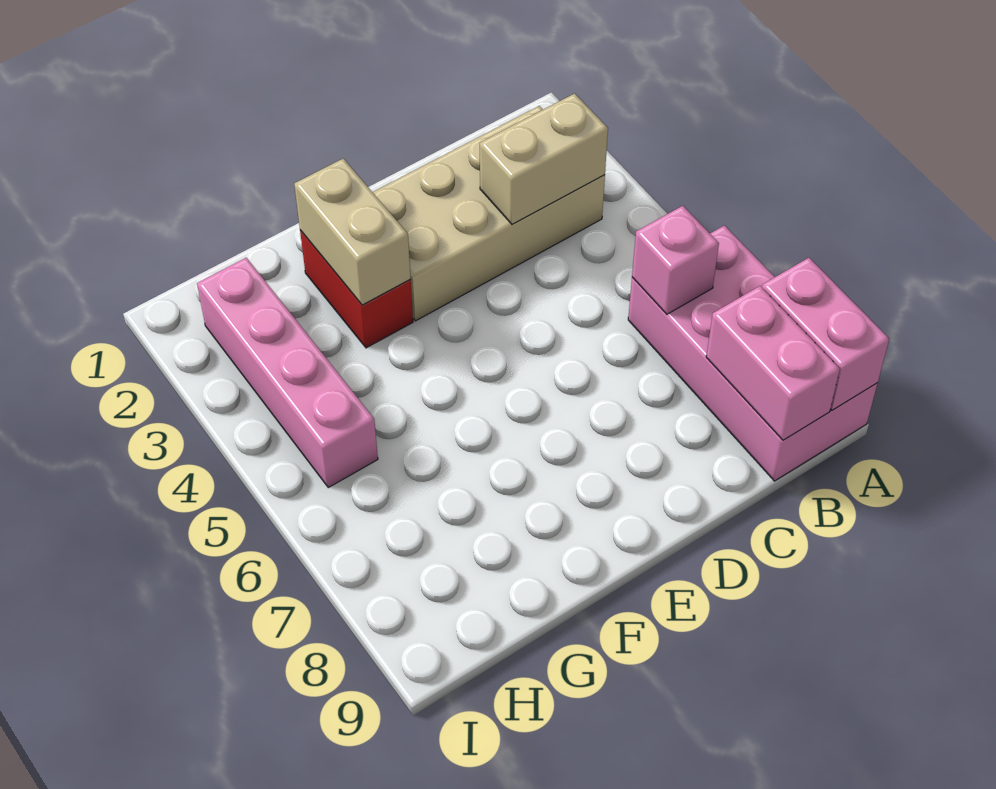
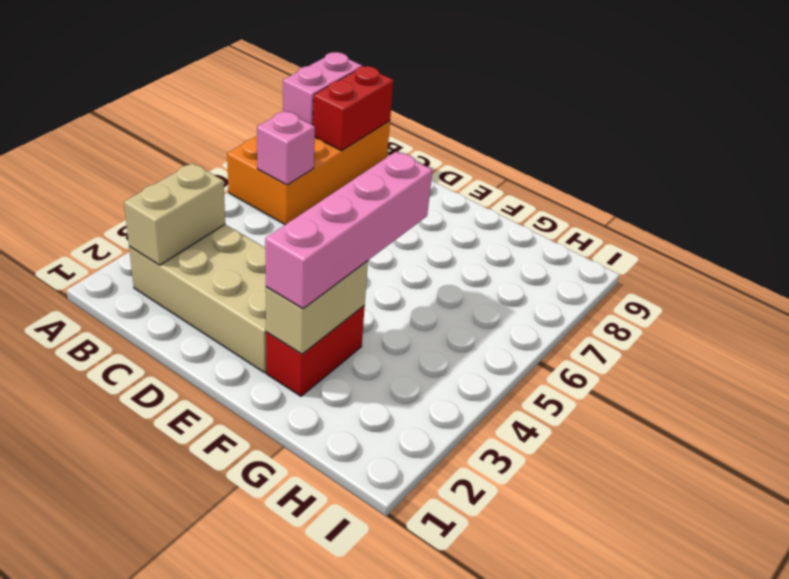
pink 2x4 brick [628,225,878,481] -> orange 2x4 brick [227,121,390,225]
tan 1x2 brick [480,94,608,224] -> tan 1x2 brick turned to [124,163,225,265]
pink 1x2 brick [706,286,840,440] -> red 1x2 brick [313,66,393,151]
pink 1x4 brick [197,258,378,487] -> pink 1x4 brick moved to [265,152,433,309]

